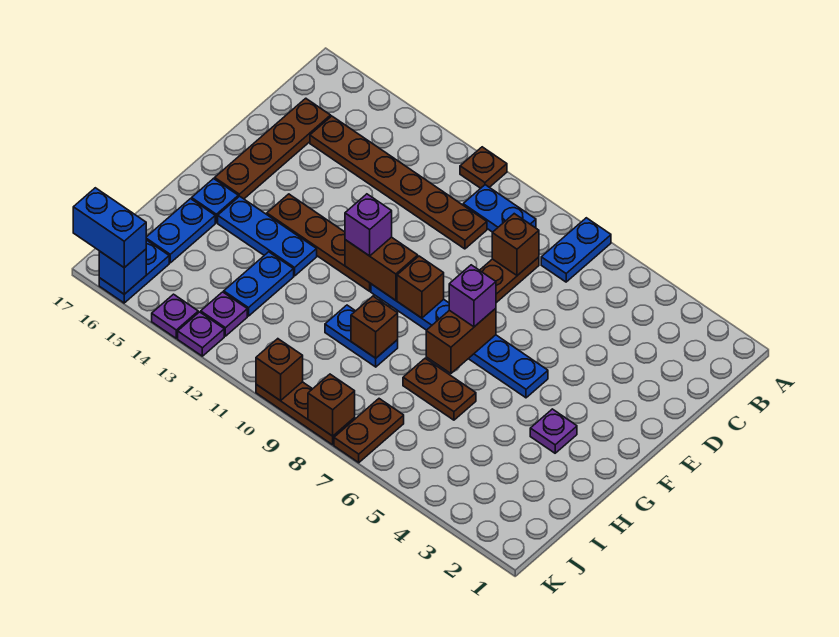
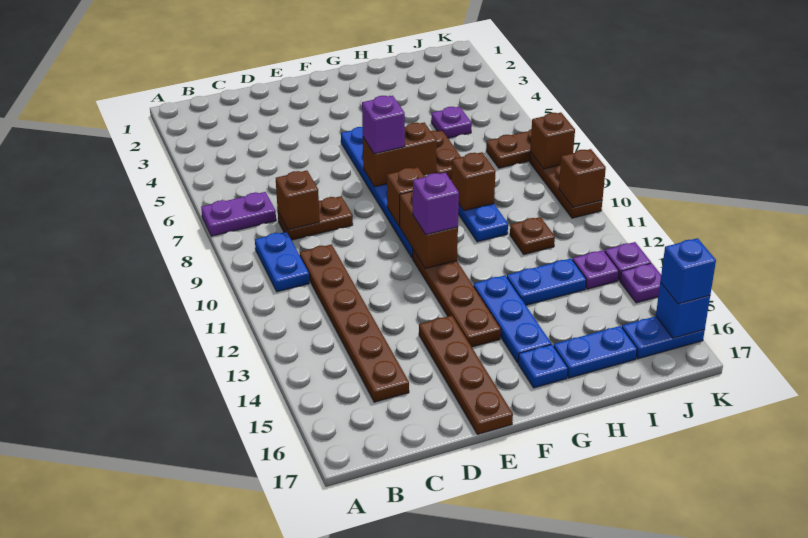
blue 1x2 plate [541,218,611,282] -> purple 1x2 plate [201,192,276,236]
brown 1x1 plate [460,147,507,188] -> brown 1x1 plate moved to [510,217,555,254]
brown 1x4 plate [215,98,331,199] -> brown 1x4 plate turned to [419,316,513,434]
purple 1x1 plate [530,409,577,453] -> purple 1x1 plate moved to [431,106,472,138]
blue 1x2 brick [73,188,146,268] -> blue 1x1 brick [660,238,716,304]

